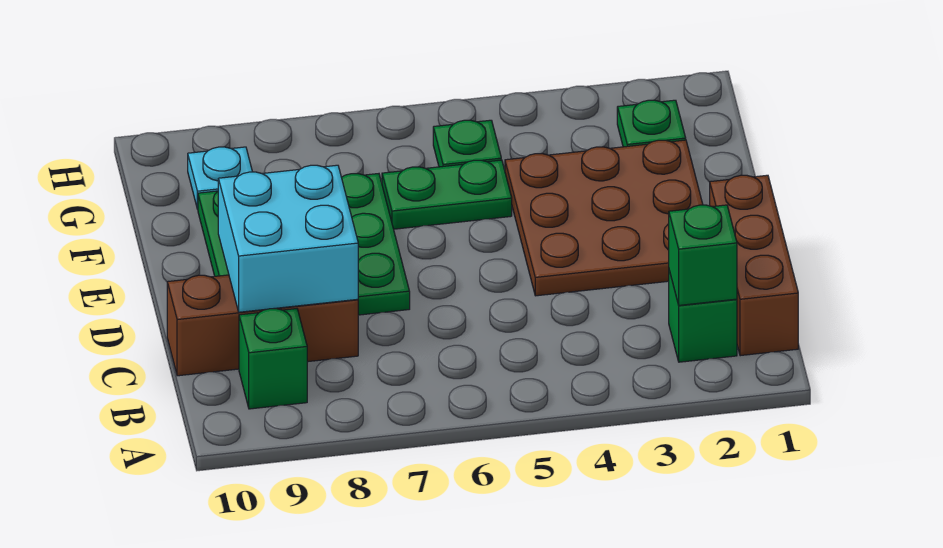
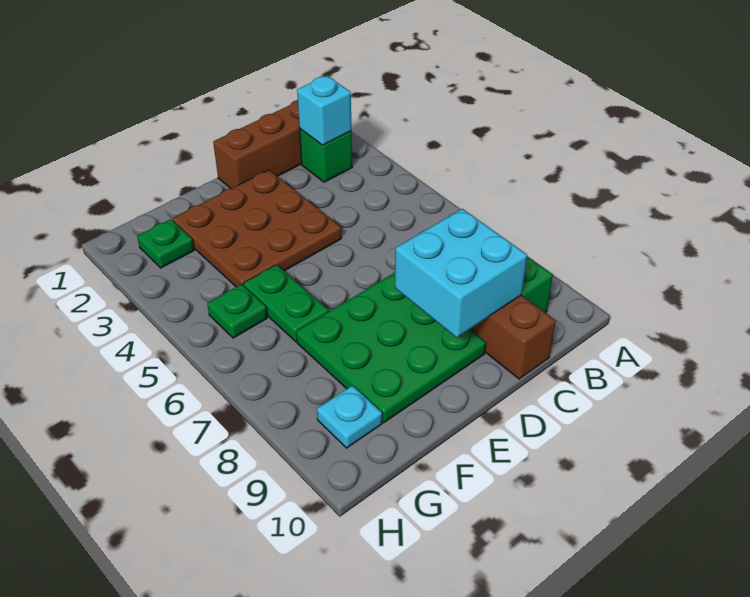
green 1x1 brick [669,205,737,305] -> cyan 1x1 brick [297,76,351,145]

